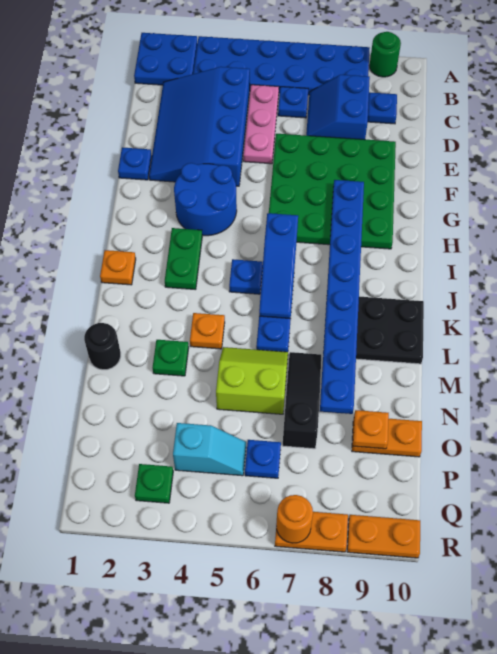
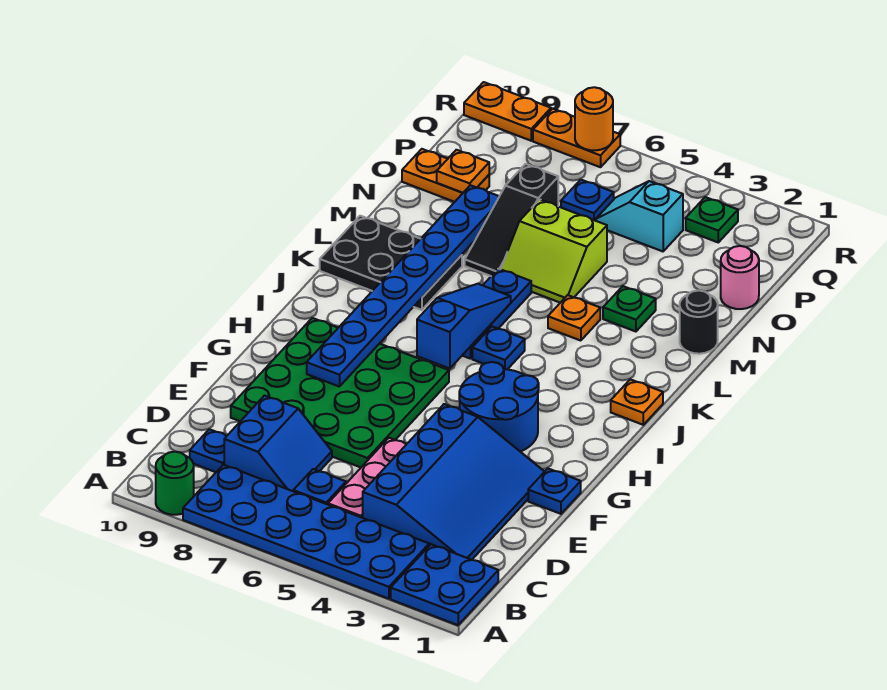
green 1x2 plate [165,228,202,290] -> none
none -> pink 1x1 round brick [721,246,759,309]

